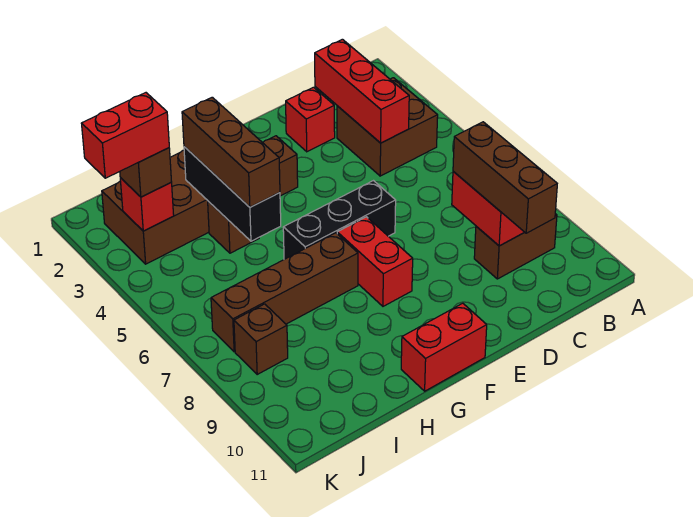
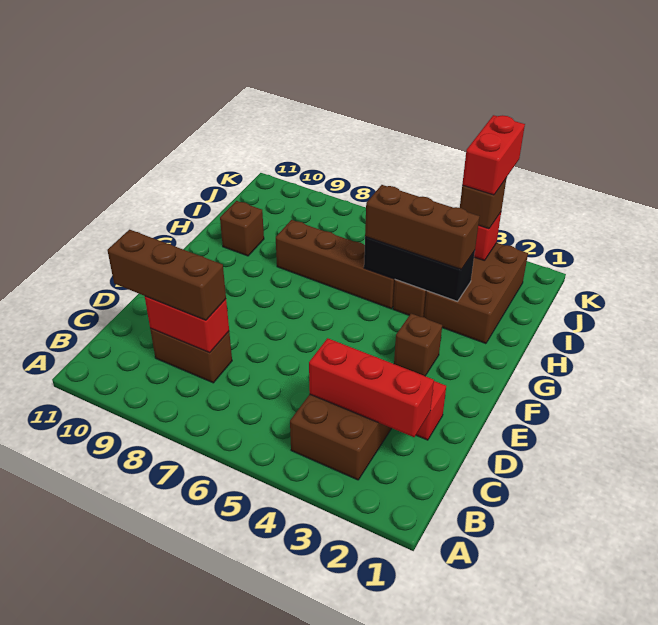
brown 1x2 brick [474,214,557,279] -> brown 1x2 brick turned to [150,328,232,383]
black 1x3 brick [283,181,396,259] -> none
red 1x2 brick [337,217,413,306] -> none
red 1x2 brick [401,303,487,391] -> none
brown 1x4 brick [211,233,358,352] -> brown 1x4 brick turned to [276,220,395,309]
brown 1x1 brick [234,304,288,374] -> brown 1x1 brick moved to [220,201,264,256]

